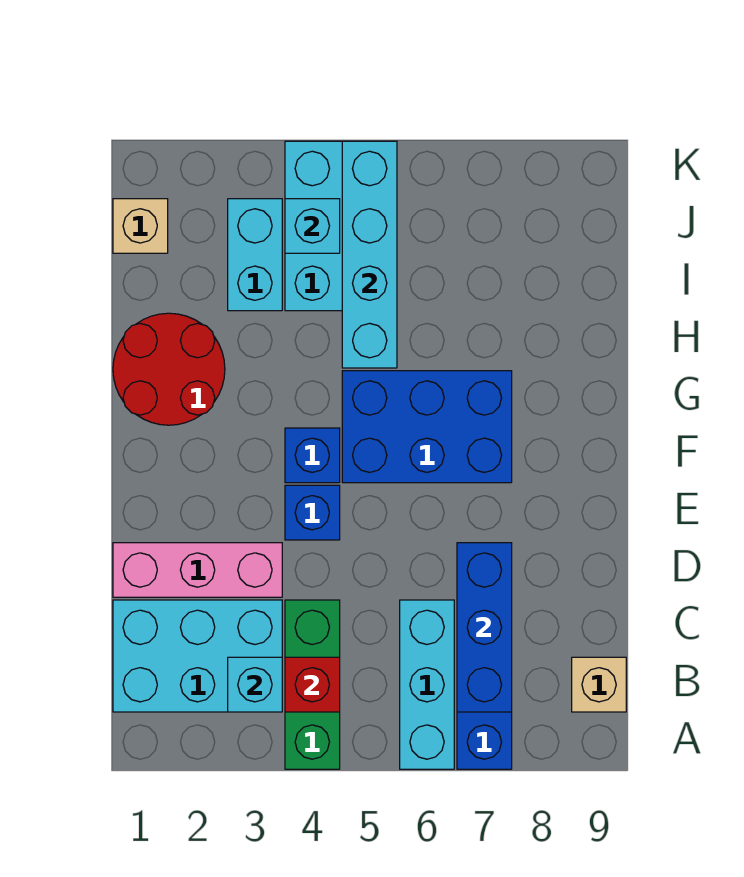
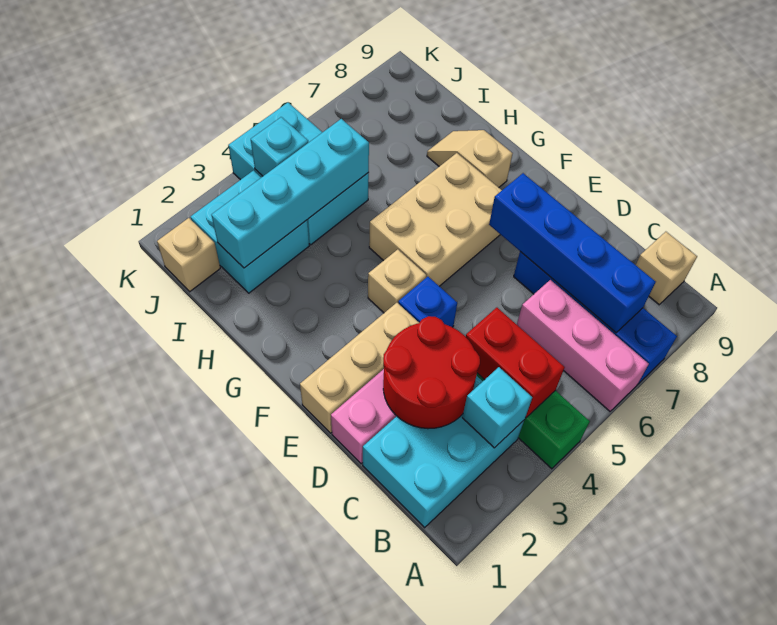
cyan 1x3 brick [400,600,454,769] -> pink 1x3 brick [517,280,649,411]
red 1x1 brick [285,657,340,712] -> red 1x2 brick [466,308,565,418]
blue 1x3 brick [457,543,512,712] -> blue 1x4 brick [489,173,656,333]
none -> tan 1x3 brick [300,303,419,433]
blue 1x1 brick [285,428,340,483] -> tan 1x1 brick [368,249,426,313]
blue 2x3 brick [342,371,512,483] -> tan 2x3 brick [369,153,502,286]
red 2x2 round brick [113,313,225,425] -> red 2x2 round brick moved to [383,316,480,429]
none -> tan 1x2 slope [427,130,513,187]
cyan 1x4 brick [342,141,397,368] -> cyan 1x4 brick turned to [211,119,369,268]
cyan 1x2 brick [228,199,282,311] -> cyan 2x2 brick [191,171,309,293]

